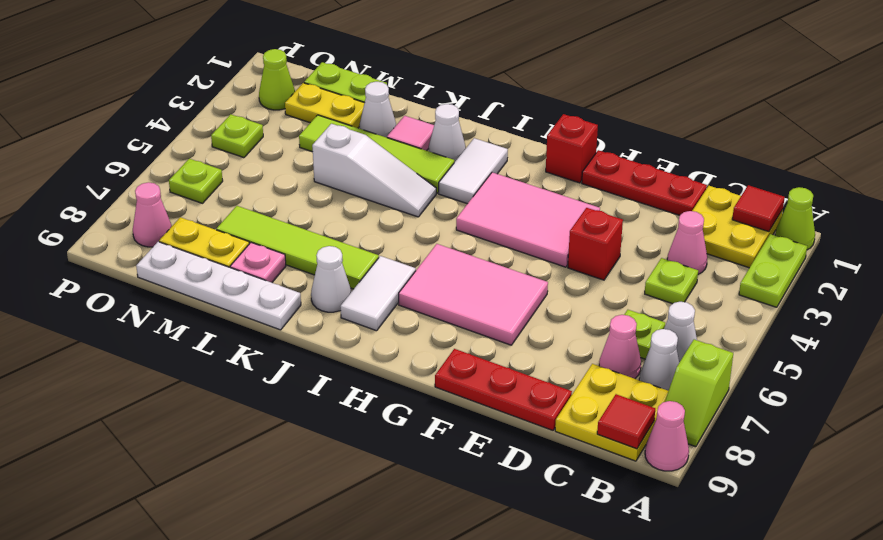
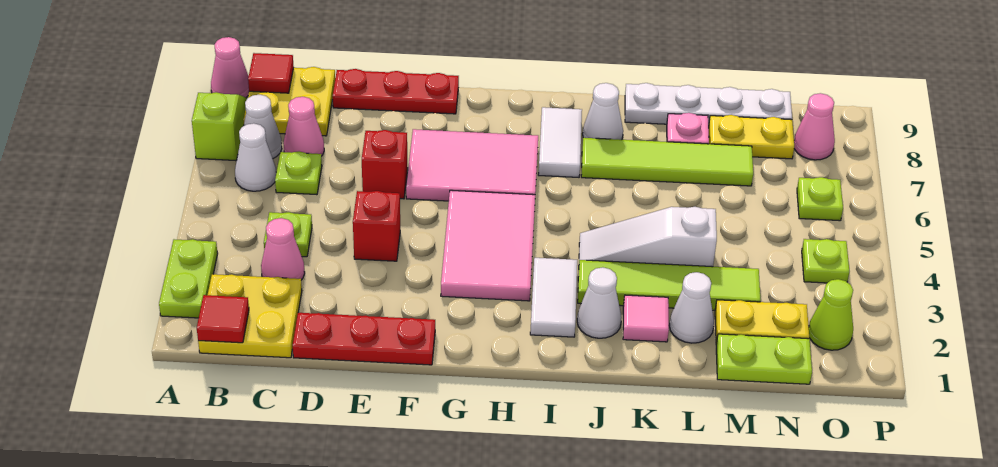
lime 1x1 cone [775,187,815,250] -> none
pink 2x3 tile [456,172,600,267] -> pink 2x3 tile turned to [441,190,535,301]
red 1x1 brick [546,114,598,183] -> red 1x1 brick moved to [362,130,408,199]

